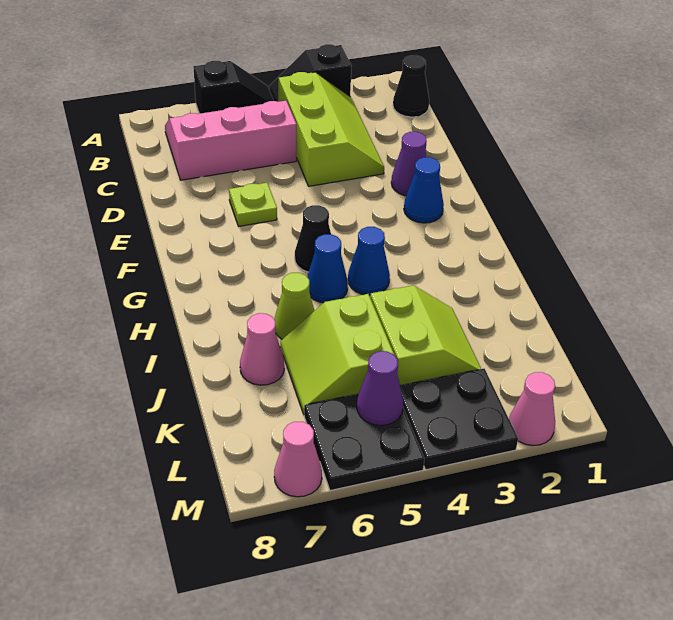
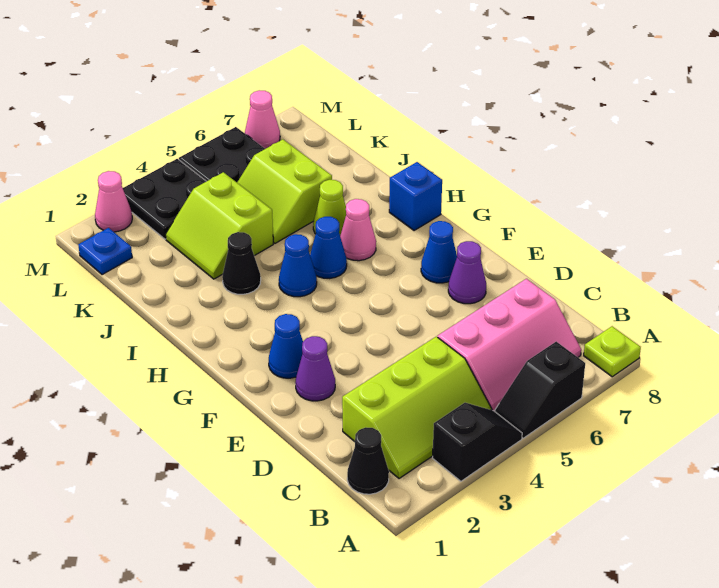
lime 2x3 slope [279,72,384,186] -> lime 2x3 slope turned to [342,337,492,479]
lime 1x1 plate [229,183,277,226] -> lime 1x1 plate moved to [584,326,641,377]
none -> blue 1x1 cone [421,221,457,283]
black 1x1 cone [295,205,331,272] -> black 1x1 cone moved to [222,232,261,294]
none -> blue 1x1 brick [389,162,442,231]
lime 2x2 slope [280,294,394,414] -> lime 2x2 slope turned to [237,139,332,243]
pink 1x1 cone [240,313,284,385] -> pink 1x1 cone moved to [340,199,376,261]
none -> blue 1x1 plate [78,228,132,275]
purple 1x1 cone [357,351,404,426] -> purple 1x1 cone moved to [448,241,486,304]

